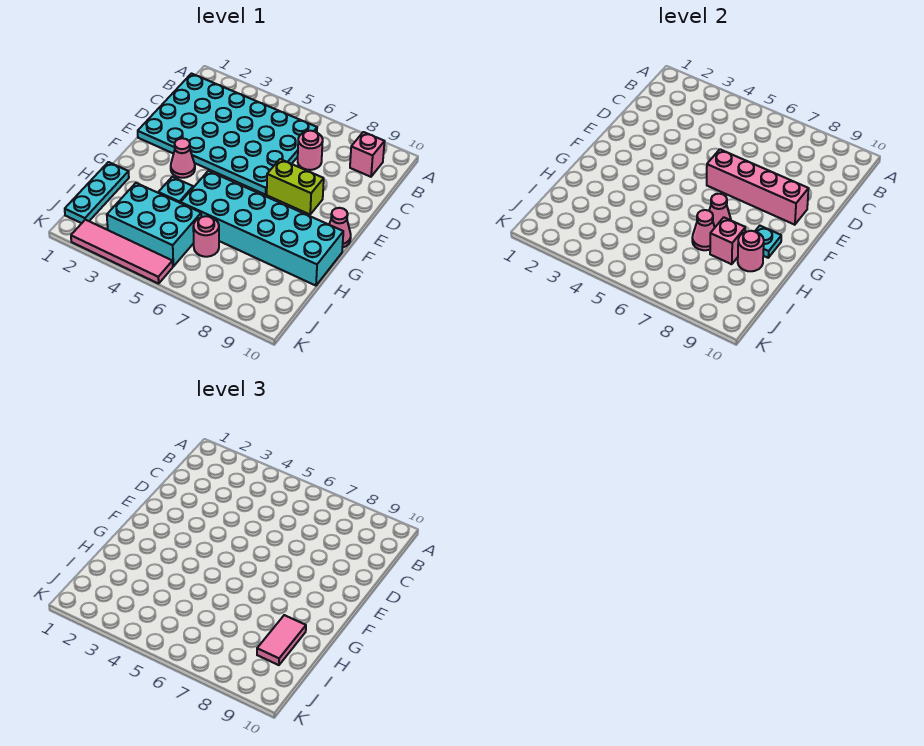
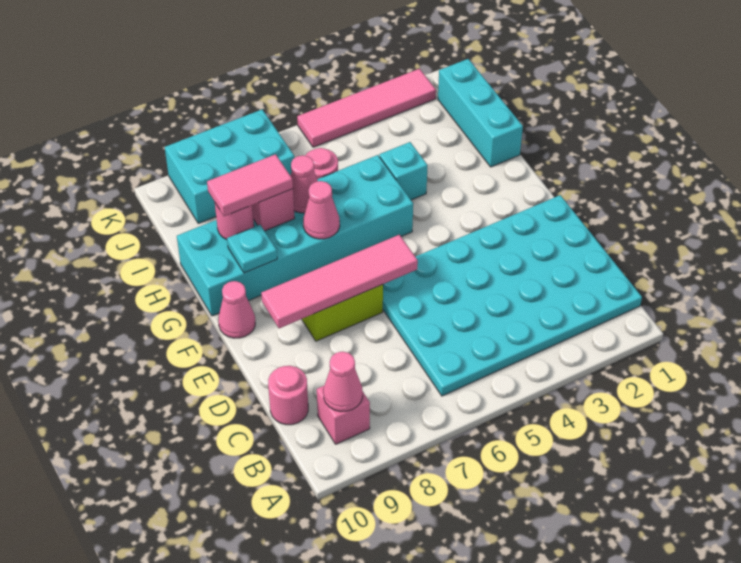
pink 1x1 round brick [298,131,323,170] -> pink 1x1 round brick moved to [268,366,308,425]
pink 1x4 brick [707,149,809,225] -> pink 1x4 tile [261,235,418,328]
pink 1x1 cone [171,138,195,178] -> pink 1x1 cone moved to [323,352,363,412]
cyan 1x3 plate [65,162,129,223] -> cyan 1x3 brick [438,59,523,167]
pink 1x2 tile [257,615,306,665] -> pink 1x2 tile turned to [207,154,293,216]
cyan 2x3 brick [107,183,201,266] -> cyan 2x3 brick moved to [165,110,294,223]

